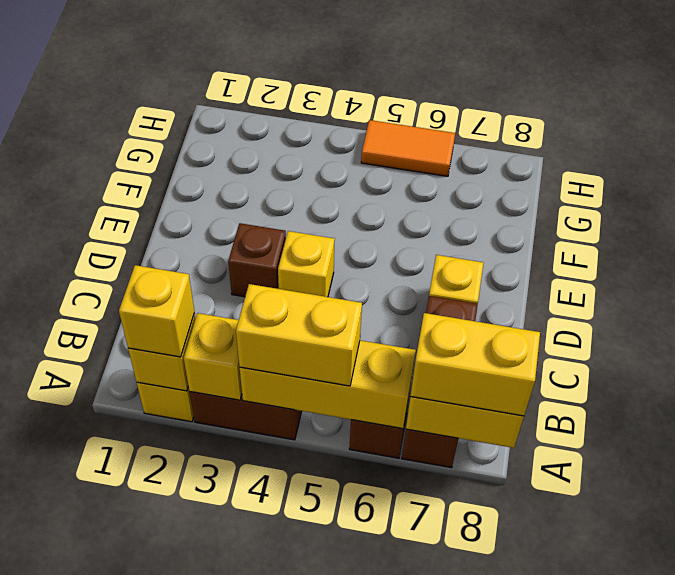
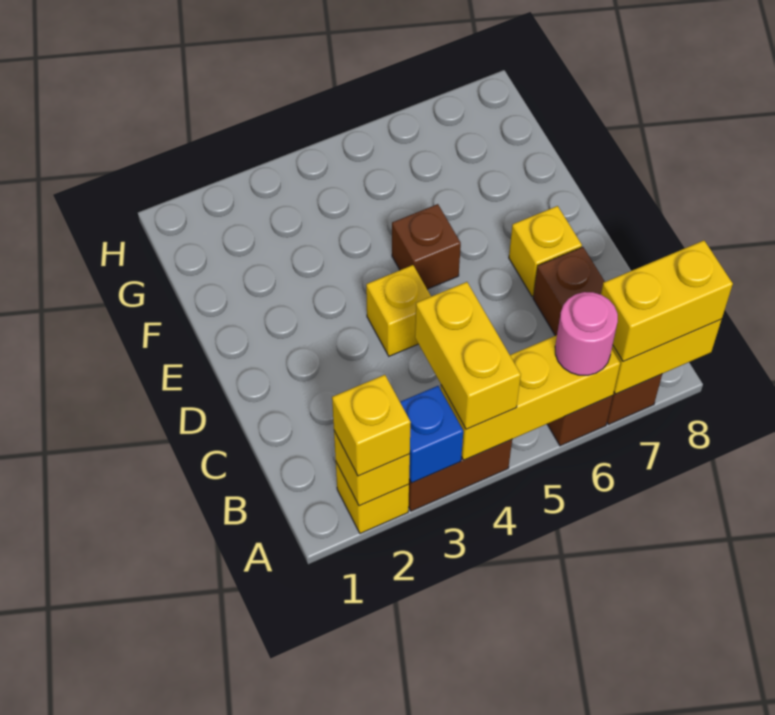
yellow 1x1 brick [184,313,242,400] -> blue 1x1 brick [400,386,463,483]
yellow 1x2 brick [236,284,362,386] -> yellow 1x2 brick turned to [415,282,521,429]
none -> pink 1x1 round brick [555,292,618,375]
brown 1x1 brick [228,223,286,297] -> brown 1x1 brick moved to [392,204,461,289]
orange 1x2 tile [361,120,455,176] -> none

